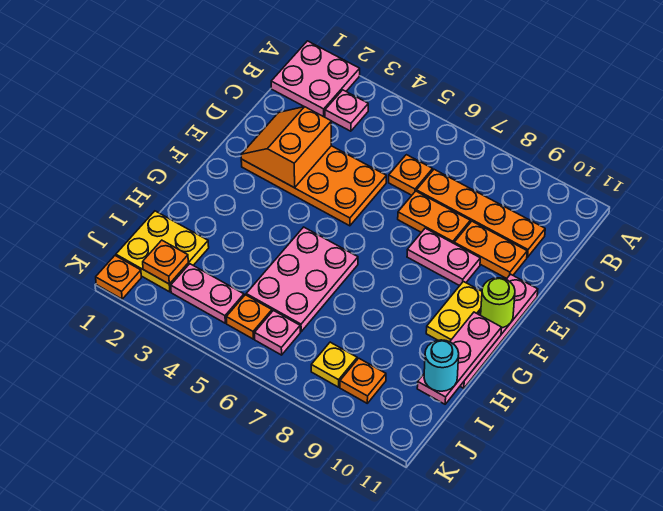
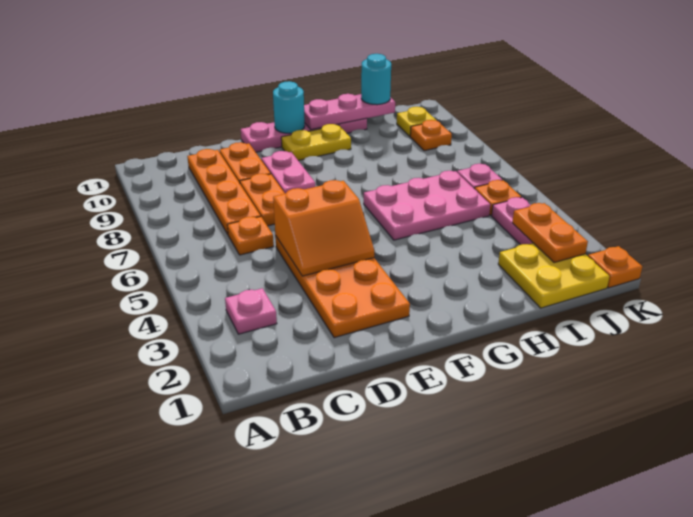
pink 2x2 plate [271,41,360,117] -> none
orange 2x2 slope [241,107,331,188] -> orange 2x2 slope moved to [273,180,374,276]
lime 1x1 round brick [481,278,515,328] -> cyan 1x1 round brick [273,81,305,133]
orange 1x1 plate [143,240,188,284] -> orange 1x2 plate [512,203,588,263]
yellow 1x1 plate [311,342,357,387] -> yellow 1x1 plate moved to [397,107,436,136]

